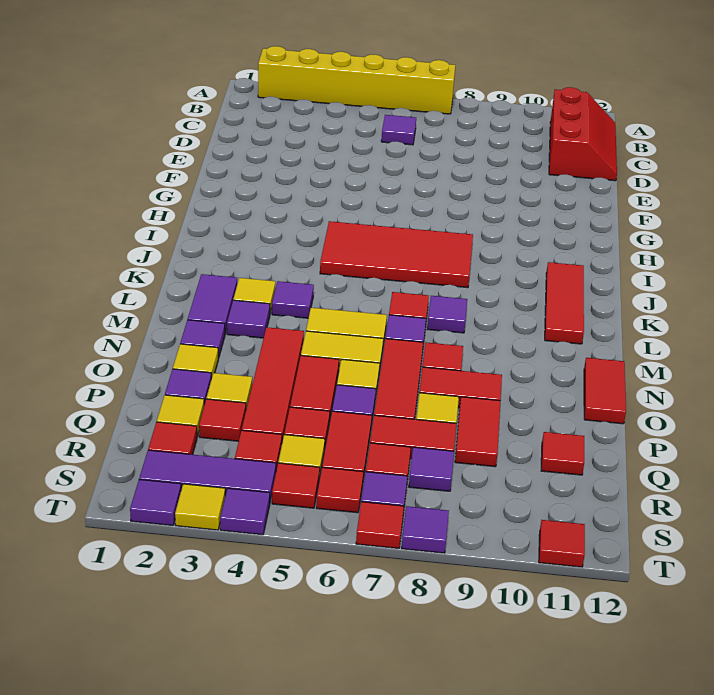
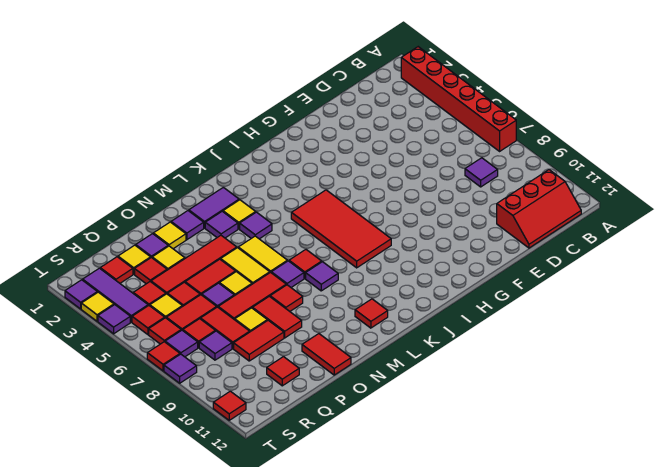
yellow 1x6 brick [258,46,455,114] -> red 1x6 brick [401,47,516,151]
purple 1x1 tile [381,115,416,145] -> purple 1x1 tile moved to [465,158,498,187]
red 1x3 tile [545,262,584,344] -> red 1x1 tile [355,299,388,328]
red 1x2 tile [584,358,626,424] -> red 1x2 tile turned to [302,334,351,375]

